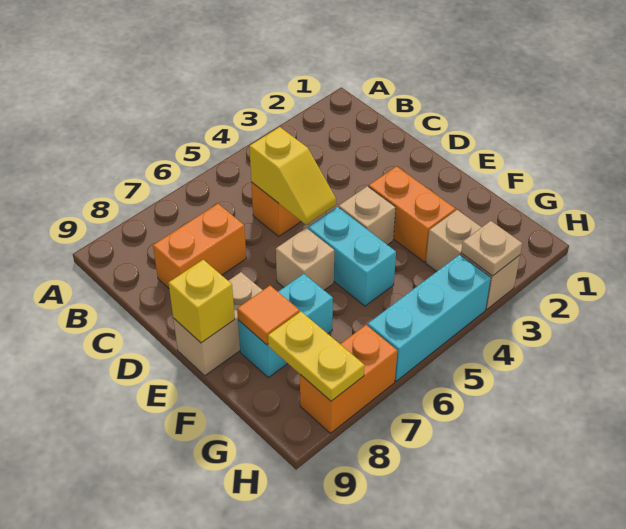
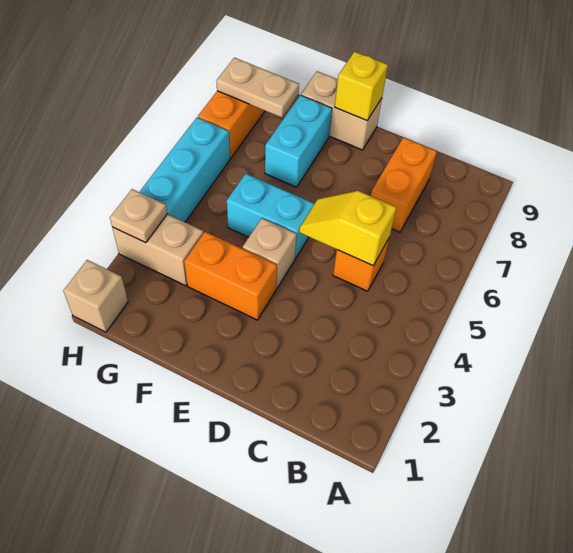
tan 1x1 brick [276,228,334,290] -> tan 1x1 brick moved to [63,260,128,332]
tan 1x2 brick [173,272,263,376] -> tan 1x2 brick turned to [301,71,382,150]
orange 1x1 tile [237,286,299,345] -> none
yellow 1x2 plate [268,312,365,401] -> tan 1x2 plate [216,58,299,118]

